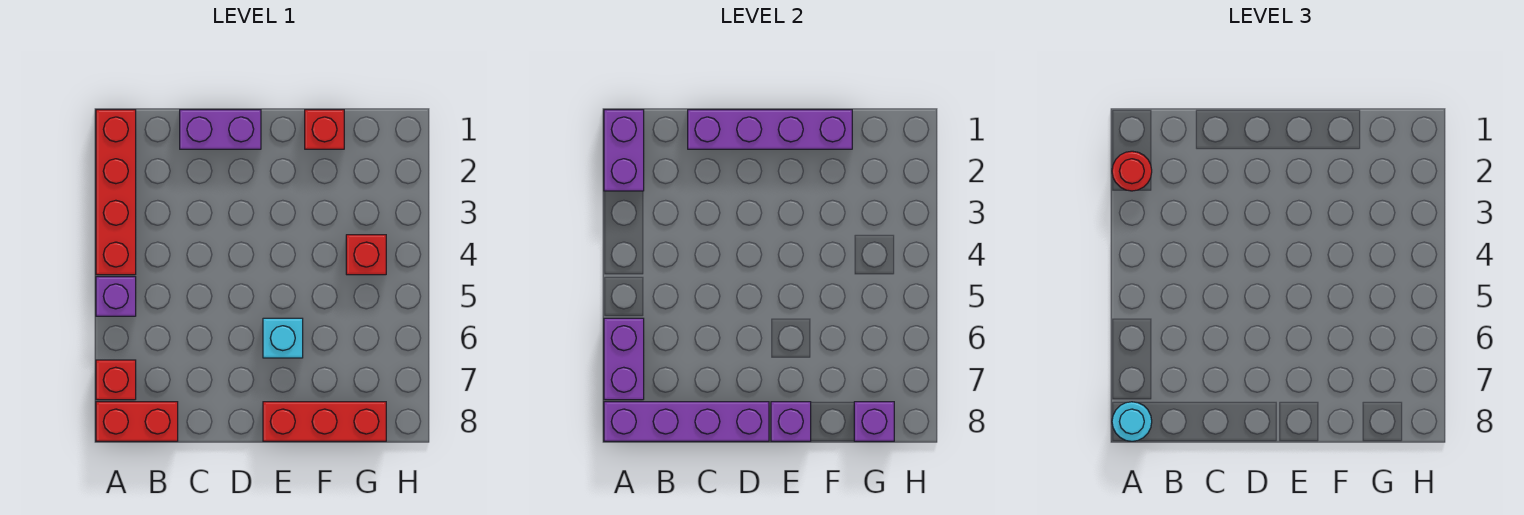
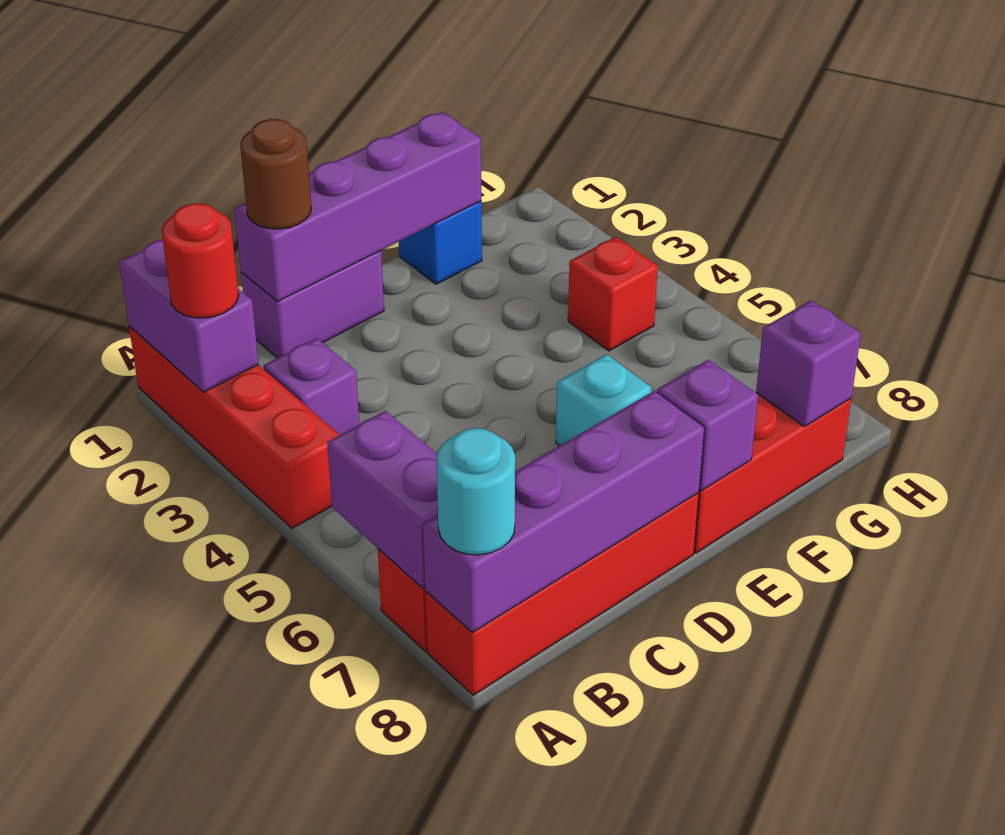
purple 1x1 brick [96,277,136,316] -> purple 1x1 brick moved to [263,338,359,435]
red 1x2 brick [96,402,178,441] -> red 1x4 brick [425,493,699,695]
none -> brown 1x1 round brick [240,119,311,229]
red 1x1 brick [305,110,344,149] -> blue 1x1 brick [399,201,482,284]

